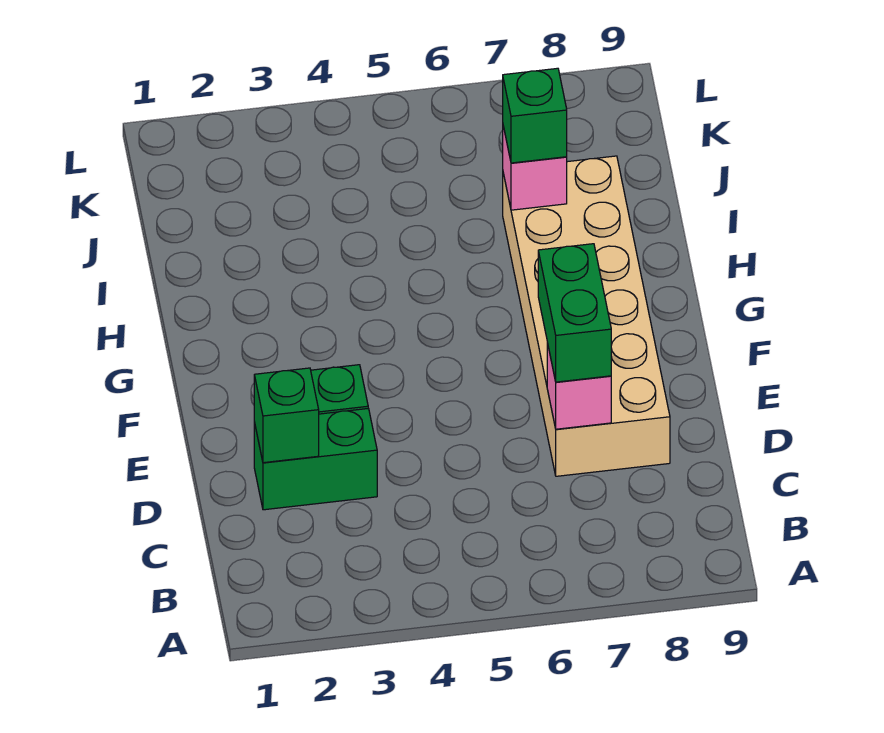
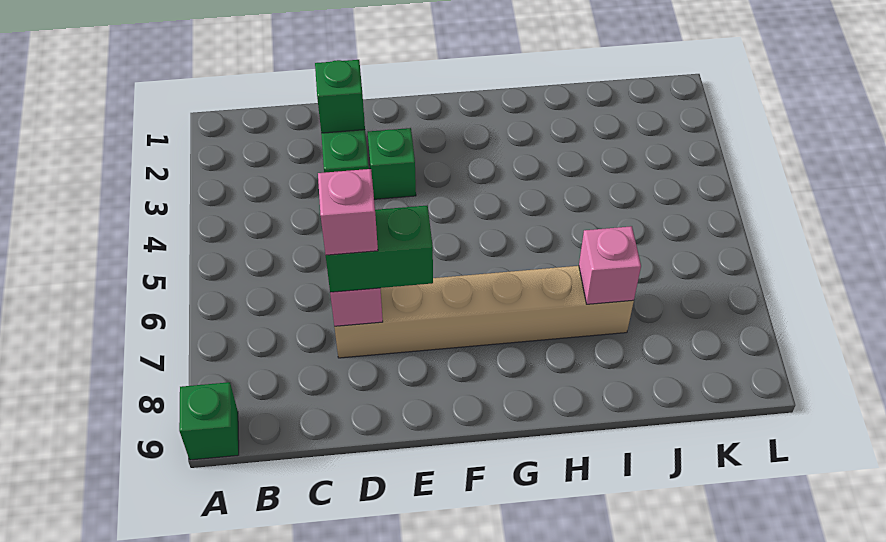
tan 2x6 brick [503,156,670,476] -> tan 1x6 brick [334,266,634,358]
none -> pink 1x1 brick [318,169,378,255]
green 1x1 brick [503,68,567,163] -> green 1x1 brick moved to [179,382,239,460]

